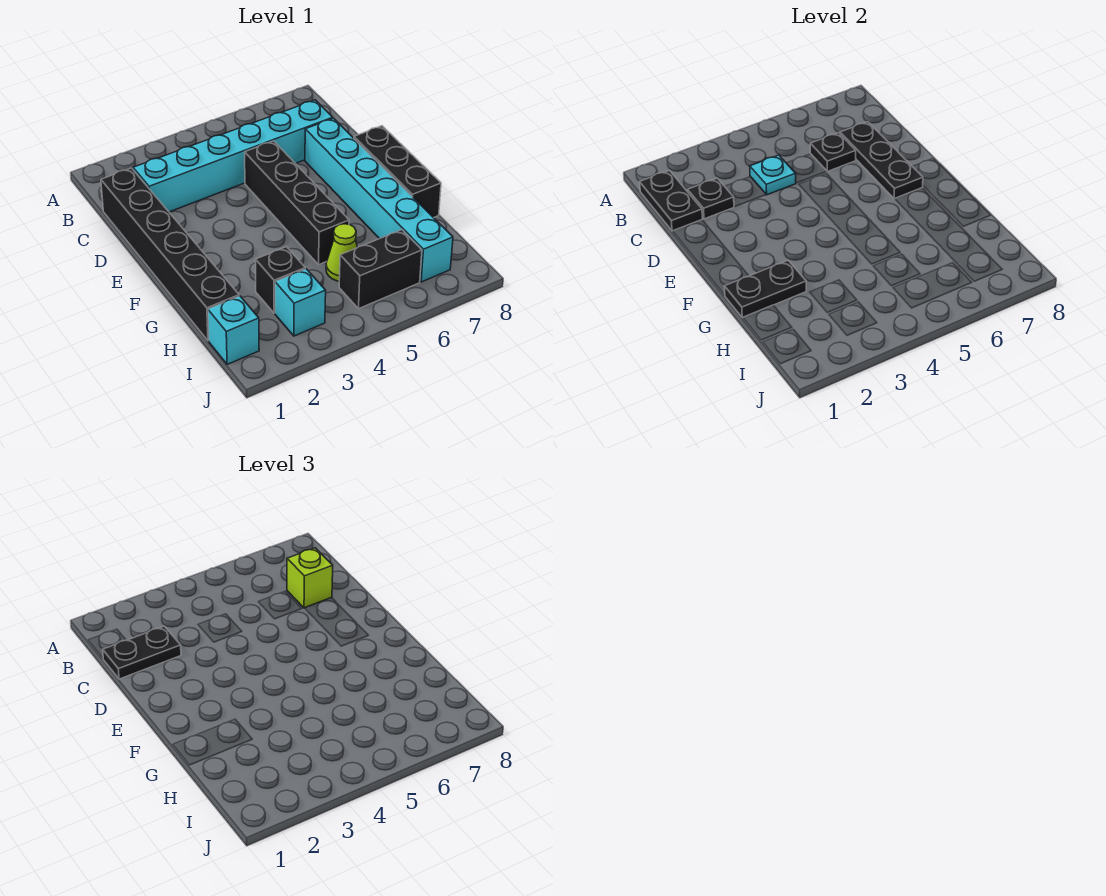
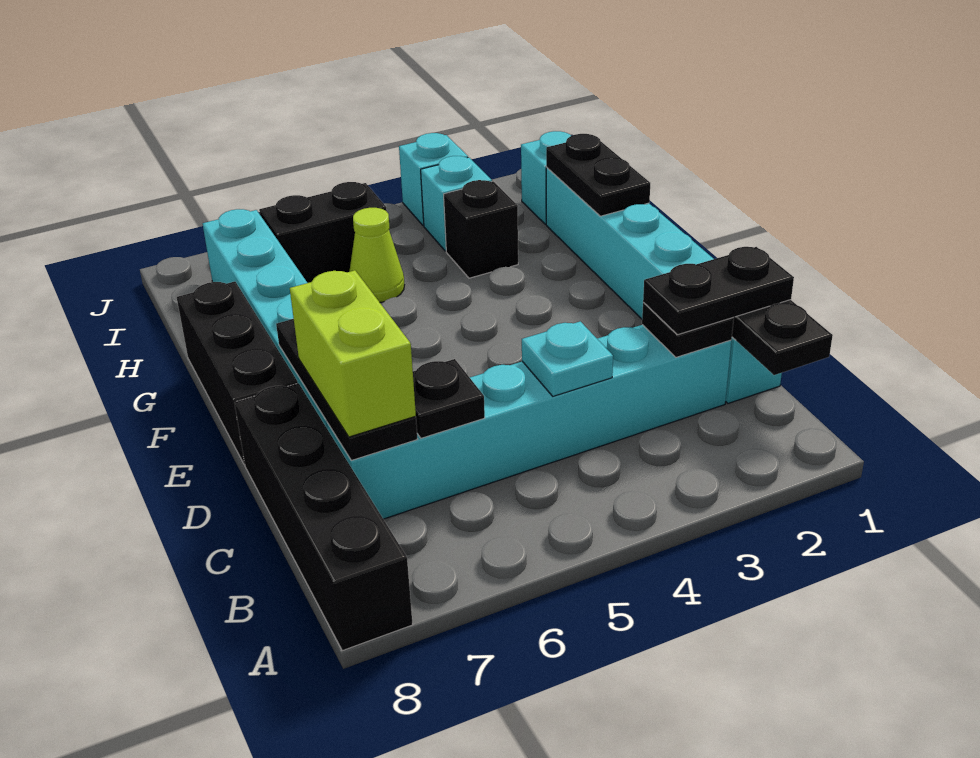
black 1x6 brick [101,168,239,341] -> cyan 1x6 brick [546,168,782,403]
lime 1x1 brick [287,548,333,608] -> lime 1x2 brick [290,270,416,437]
black 1x4 brick [245,141,349,265] -> black 1x4 brick moved to [234,383,413,651]
black 1x2 plate [724,261,806,318] -> black 1x2 plate turned to [546,134,650,216]
none -> cyan 1x1 brick [399,133,468,226]

